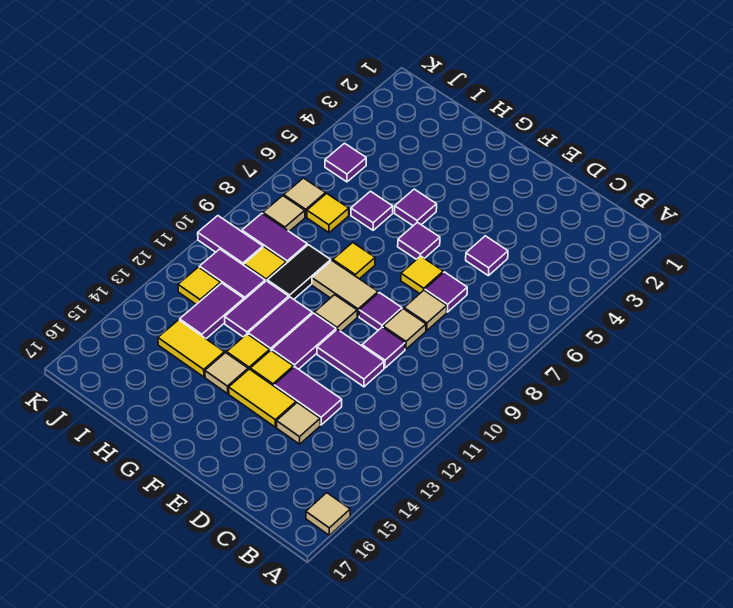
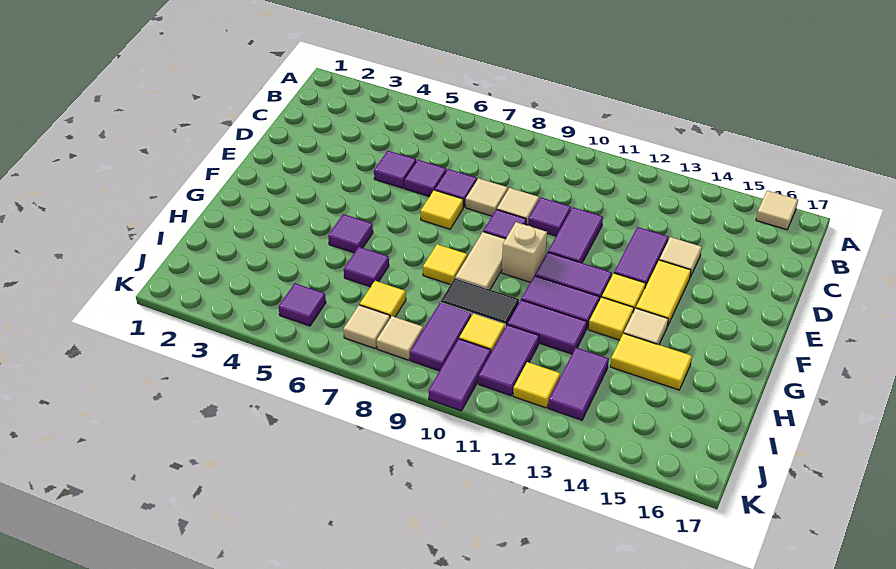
purple 1x1 tile [398,222,440,260] -> purple 1x1 tile moved to [404,160,446,197]
tan 1x1 tile [314,295,357,332] -> tan 1x1 brick [502,222,547,282]
yellow 1x2 tile [158,320,224,377] -> yellow 1x2 tile turned to [610,333,692,390]
purple 1x2 tile [180,283,244,339] -> purple 1x2 tile turned to [548,348,609,420]

